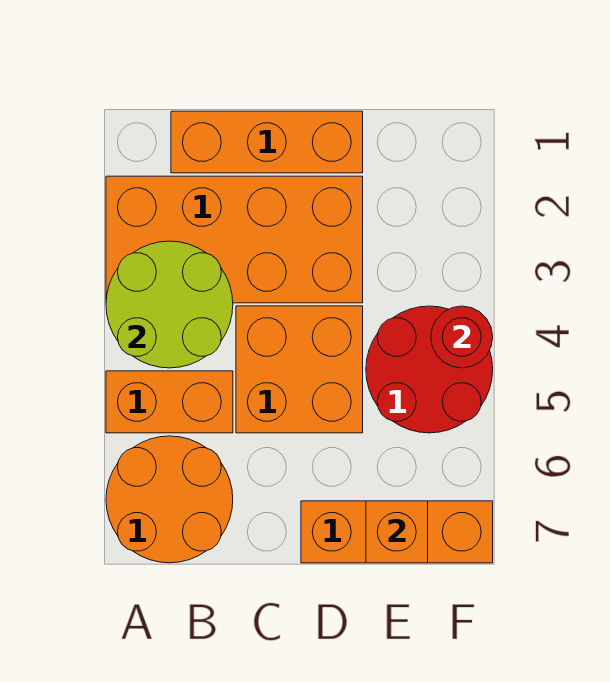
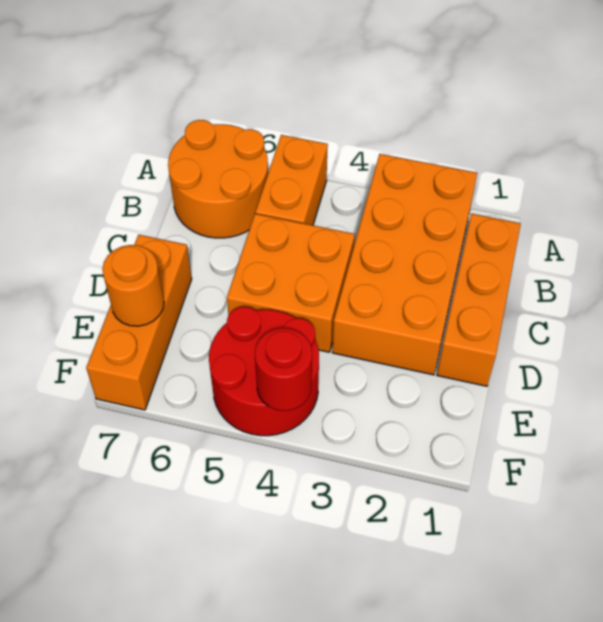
lime 2x2 round brick [106,241,233,368] -> none
orange 1x1 brick [366,501,428,563] -> orange 1x1 round brick [102,245,164,326]

